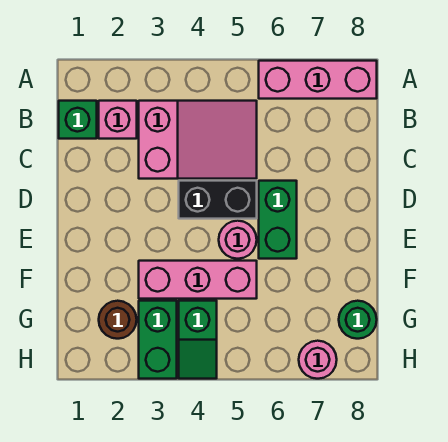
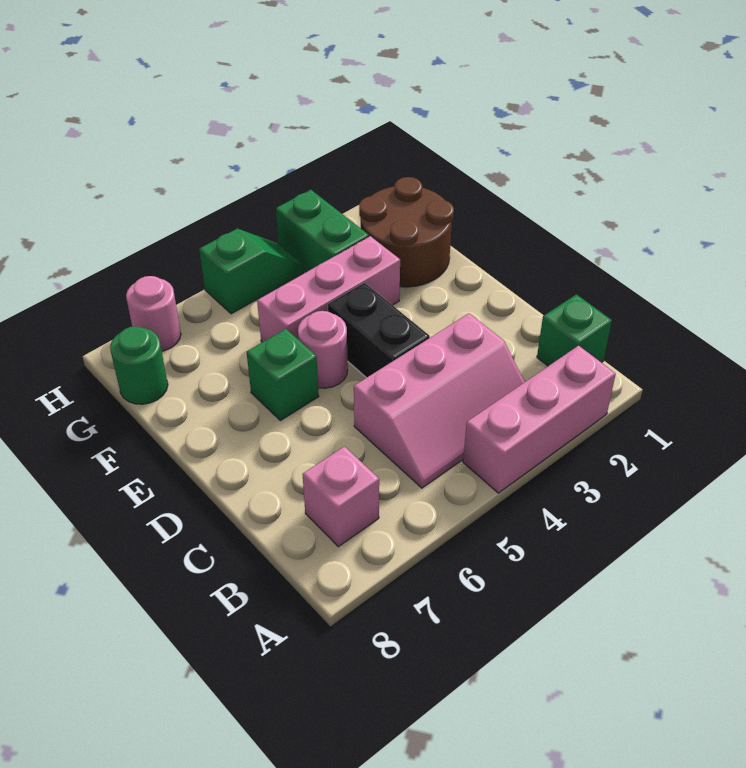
pink 1x3 brick [259,61,377,99] -> pink 1x3 brick moved to [463,346,616,493]
pink 1x1 brick [99,101,137,139] -> pink 1x1 brick moved to [303,446,379,546]
pink 2x3 slope [139,101,257,179] -> pink 2x3 slope turned to [354,314,525,488]
black 1x2 brick [179,181,257,219] -> black 1x2 brick turned to [328,283,430,378]
green 1x2 brick [259,181,297,259] -> green 1x1 brick [247,329,319,421]
brown 1x1 round brick [99,301,137,339] -> brown 2x2 round brick [359,177,454,287]
green 1x2 slope [179,301,217,379] -> green 1x2 slope turned to [199,229,304,314]

